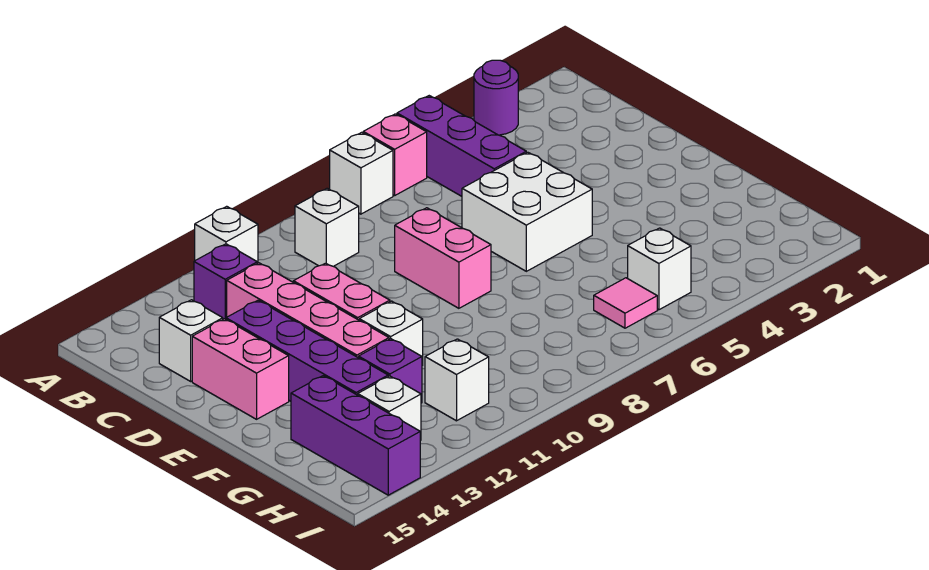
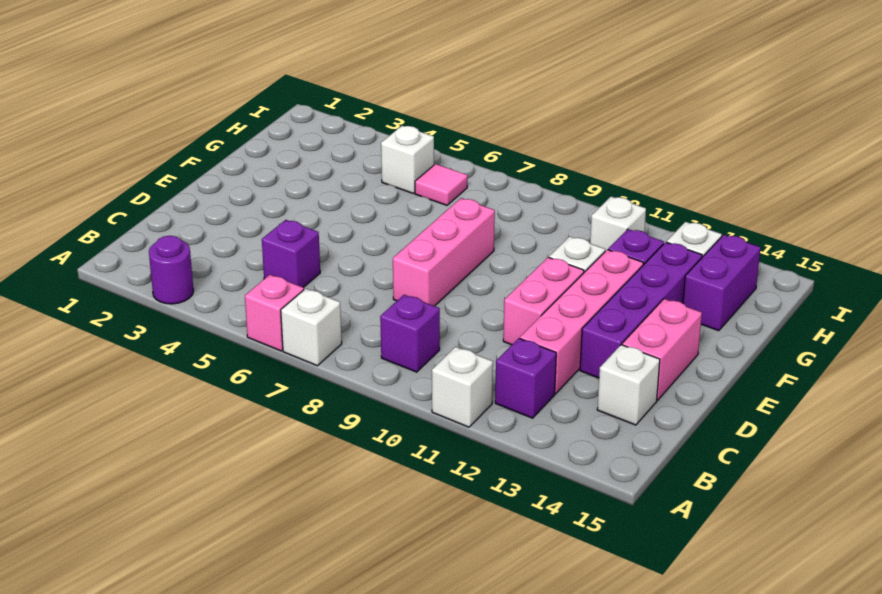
purple 1x3 brick [397,96,526,196] -> purple 1x1 brick [262,220,320,288]
white 1x1 brick [295,188,359,266] -> purple 1x1 brick [380,295,440,372]
white 2x2 brick [462,152,592,271] -> none
pink 1x2 brick [395,208,491,308] -> pink 1x3 brick [393,198,495,306]
purple 1x3 brick [291,376,420,495] -> purple 1x2 brick [683,235,761,331]

